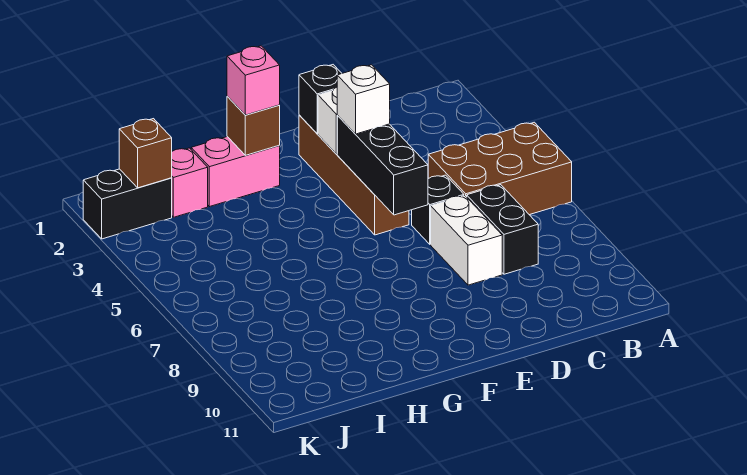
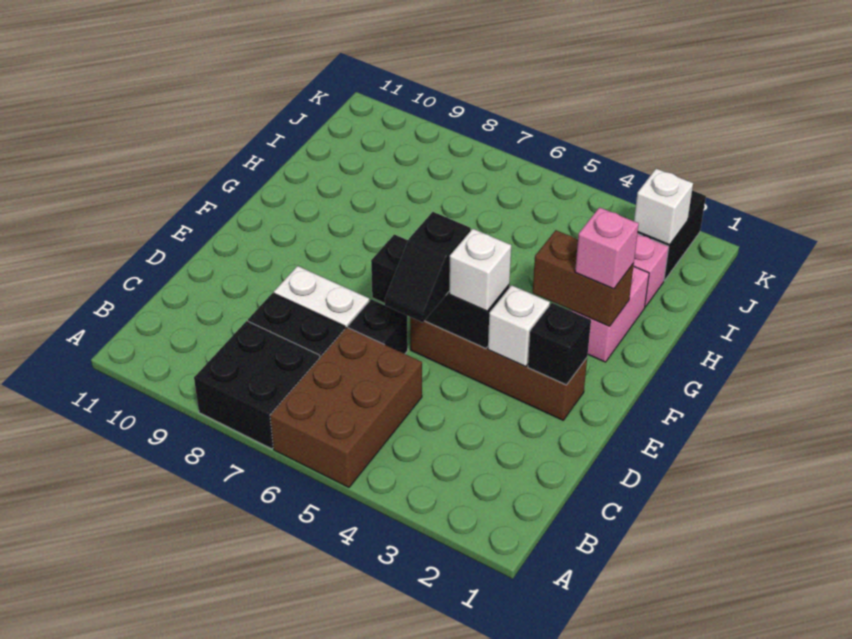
none -> black 2x2 brick [194,321,320,449]
none -> black 1x2 slope [385,212,471,322]
brown 1x1 brick [227,97,280,155] -> brown 1x2 brick [533,230,634,326]
brown 1x1 brick [119,119,172,188] -> white 1x1 brick [634,169,693,245]

